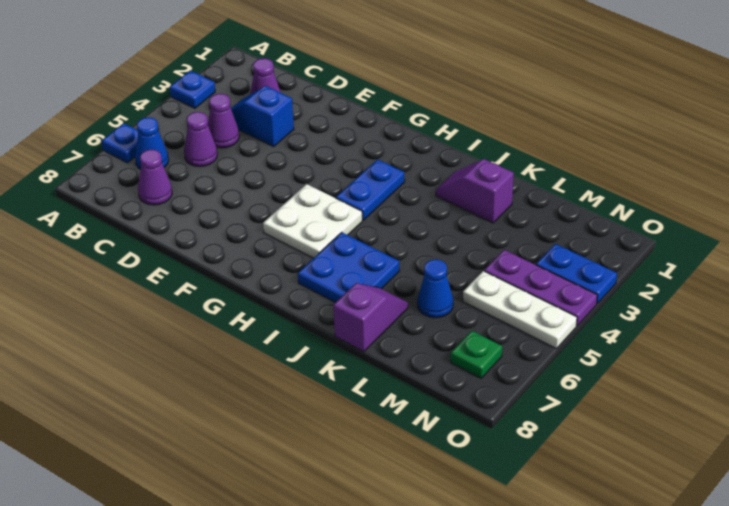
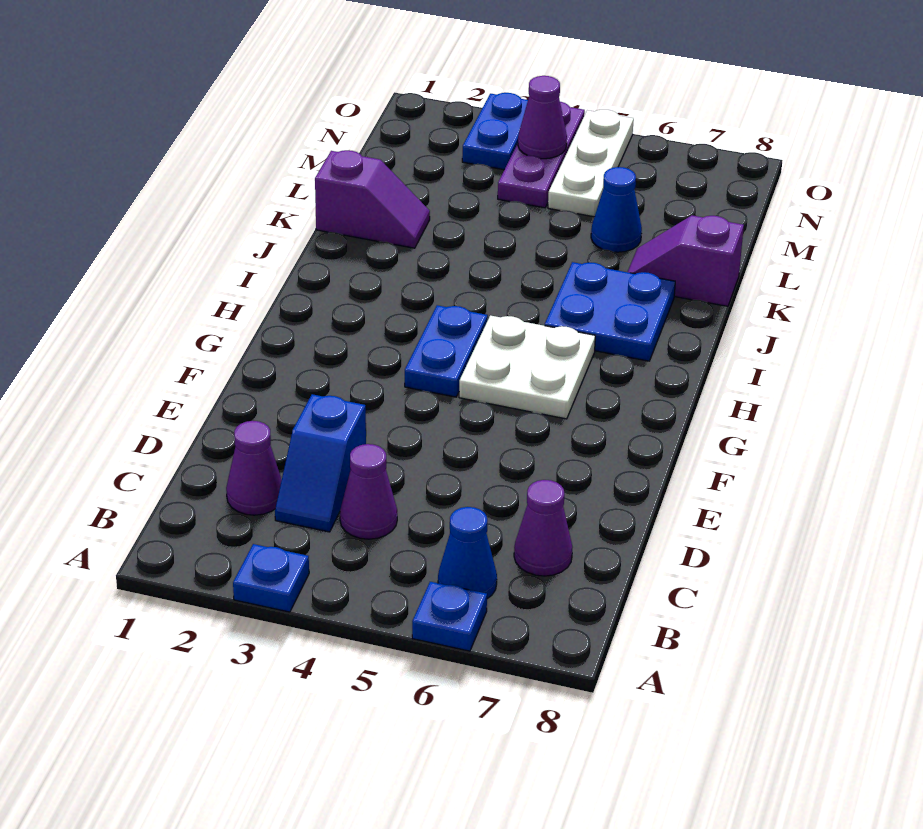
purple 1x1 cone [184,112,217,167] -> purple 1x1 cone moved to [518,76,567,159]
blue 1x2 plate [336,159,405,220] -> blue 1x2 plate turned to [405,305,488,397]
purple 1x2 slope [436,159,514,223] -> purple 1x2 slope turned to [315,150,430,248]
green 1x1 plate [451,331,502,378] -> none

